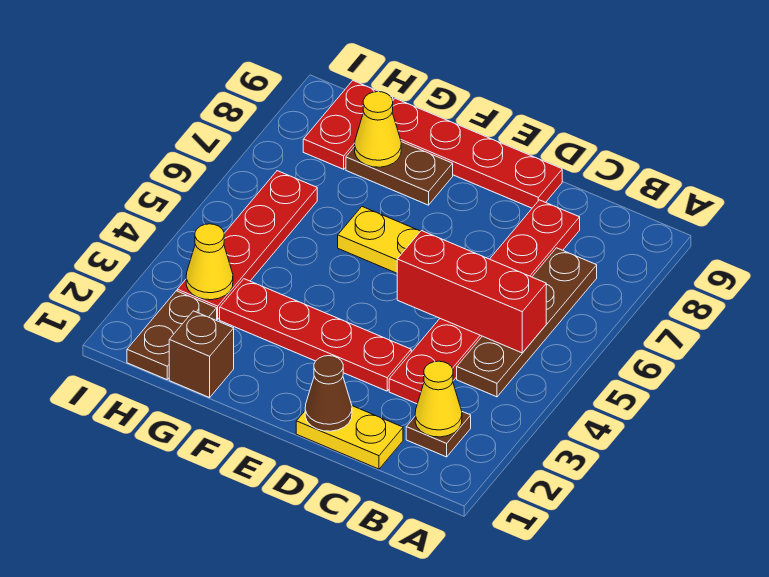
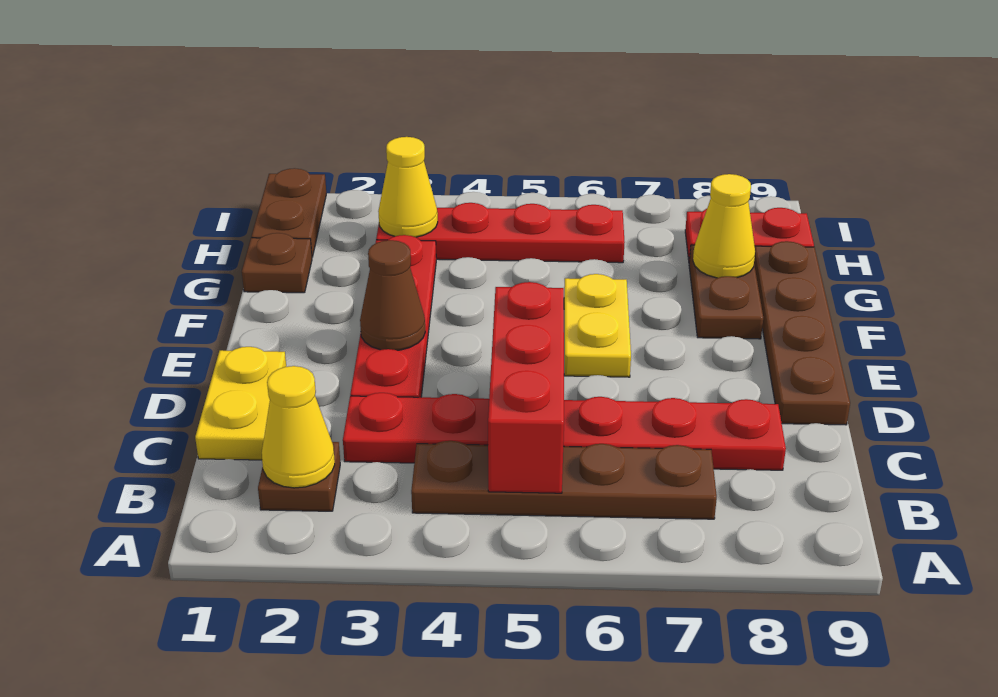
brown 1x1 cone [305,356,352,431] -> brown 1x1 cone moved to [360,240,425,350]
red 1x4 plate [392,98,562,208] -> brown 1x4 plate [754,241,850,425]
brown 1x1 brick [169,311,234,398] -> brown 1x1 plate [242,233,312,293]
brown 1x2 plate [127,291,217,380] -> brown 1x2 plate turned to [252,168,326,257]

